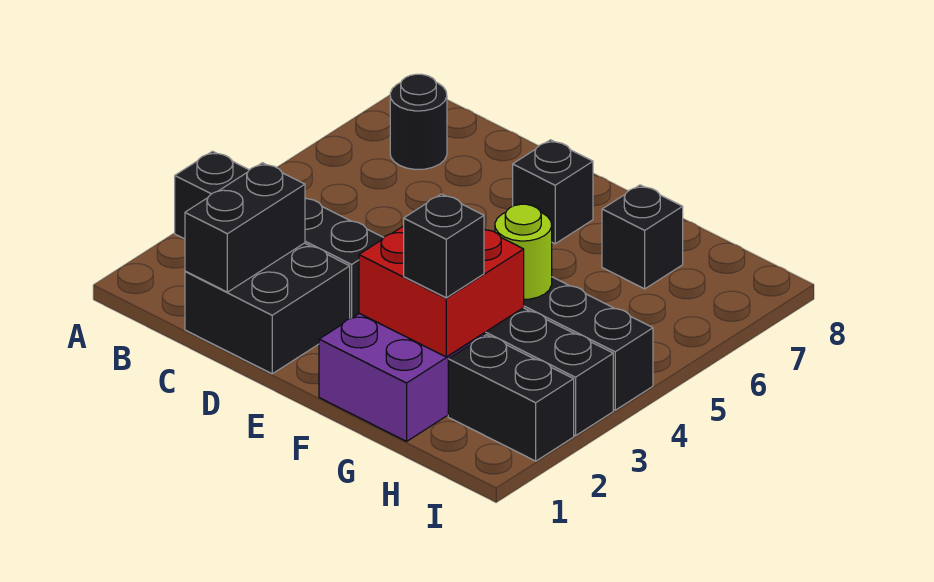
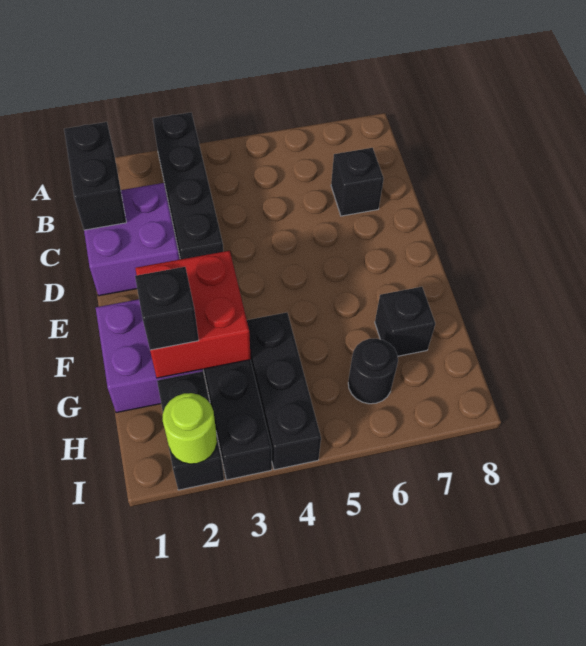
black 1x1 round brick [390,74,447,169] -> black 1x1 round brick moved to [348,338,398,404]
black 2x2 brick [185,243,350,374] -> purple 2x2 brick [84,183,179,296]
black 1x2 brick [185,163,305,292] -> black 1x2 brick turned to [64,122,126,230]
black 1x1 brick [513,140,593,244] -> black 1x1 brick moved to [331,148,384,216]
lime 1x1 round brick [495,204,552,299] -> lime 1x1 round brick moved to [163,393,217,464]

